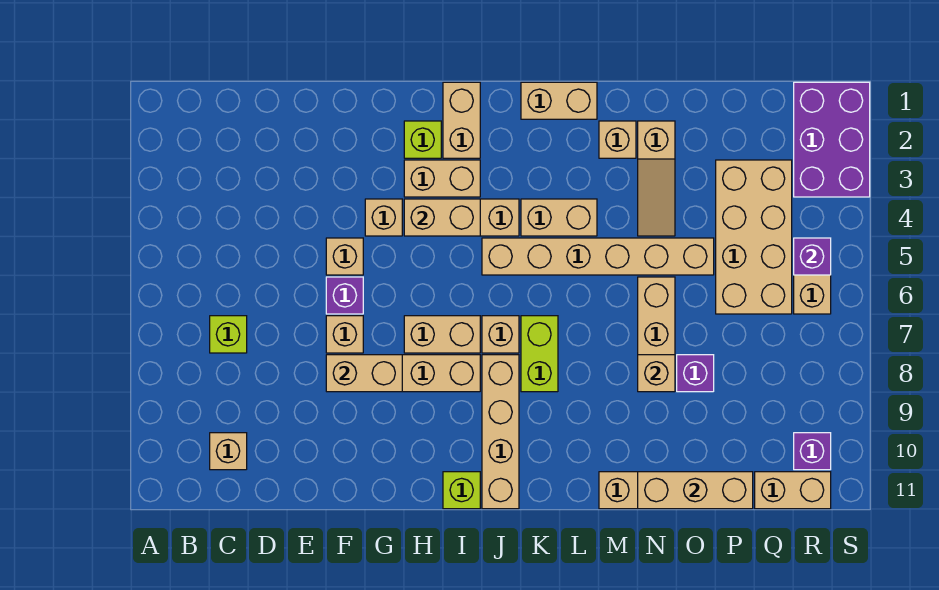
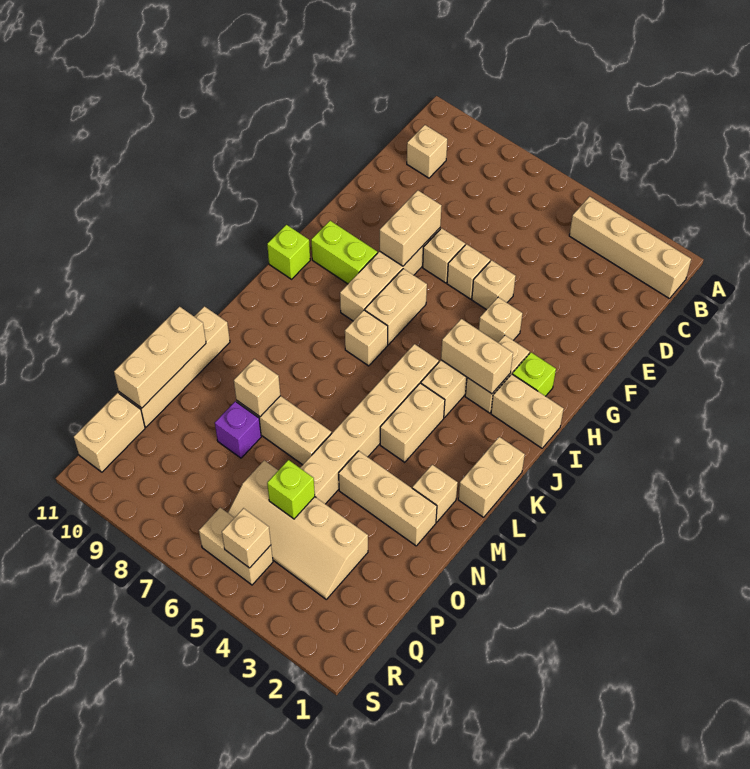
lime 1x1 brick [210,316,247,353] -> lime 1x1 brick moved to [267,460,315,519]
purple 1x1 brick [326,277,363,314] -> tan 1x1 brick [447,244,490,299]
tan 1x2 brick [404,199,480,236] -> tan 1x2 brick turned to [441,319,513,394]
tan 1x4 brick [482,355,519,509] -> tan 1x4 brick moved to [569,196,691,299]
lime 1x2 brick [521,316,558,392] -> lime 1x2 brick moved to [311,221,377,284]
tan 1x3 slope [638,121,675,236] -> tan 1x3 brick [339,451,437,546]
tan 2x4 brick [716,160,792,314] -> tan 2x4 slope [228,460,368,599]
purple 2x3 brick [794,82,870,197] -> none
purple 1x1 brick [794,238,831,275] -> tan 1x1 brick [222,508,271,568]
purple 1x1 brick [794,433,831,470] -> none

